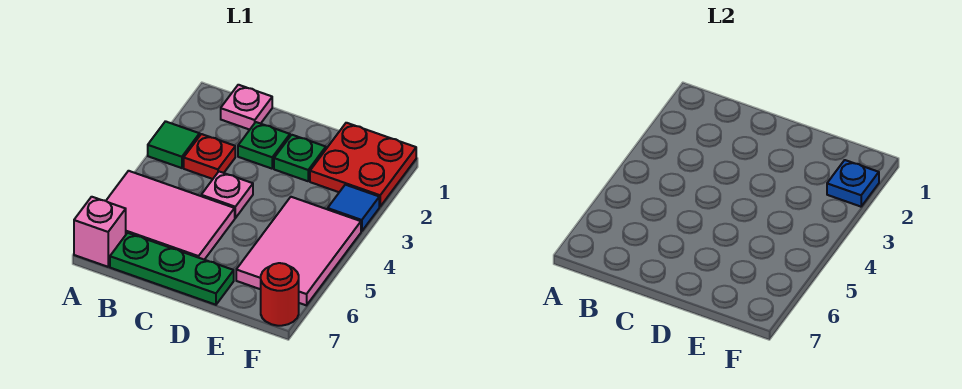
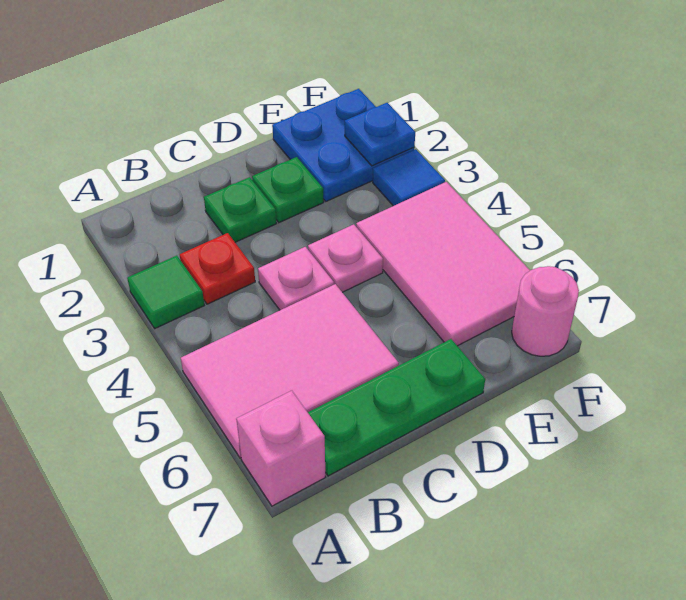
pink 1x1 plate [221,85,272,130] -> pink 1x1 plate moved to [308,224,383,292]
red 2x2 plate [310,123,416,207] -> blue 2x2 plate [272,89,414,201]
red 1x1 round brick [261,263,299,326] -> pink 1x1 round brick [512,266,579,356]

